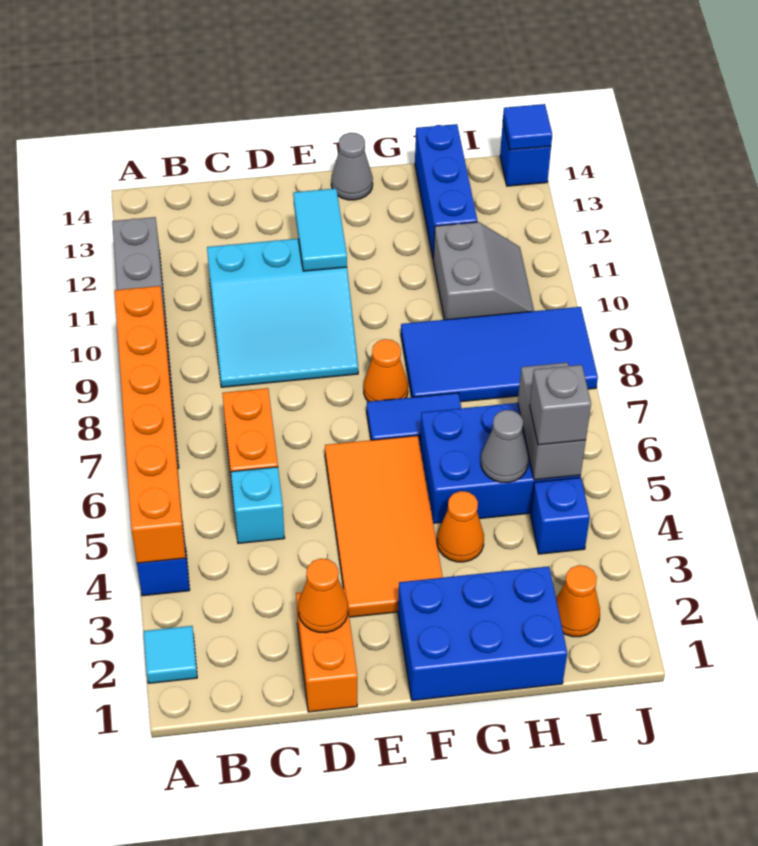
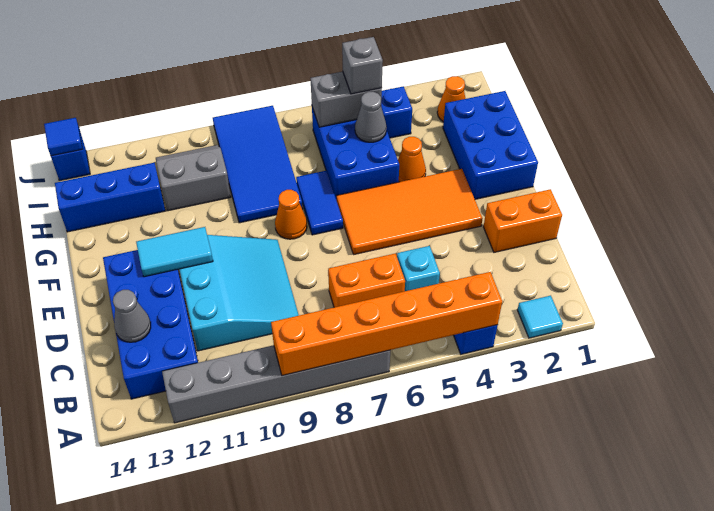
none -> blue 2x4 brick [103,250,198,399]
orange 1x1 cone [298,559,348,633] -> none
grey 1x1 cone [331,133,373,200] -> grey 1x1 cone moved to [113,290,151,342]

